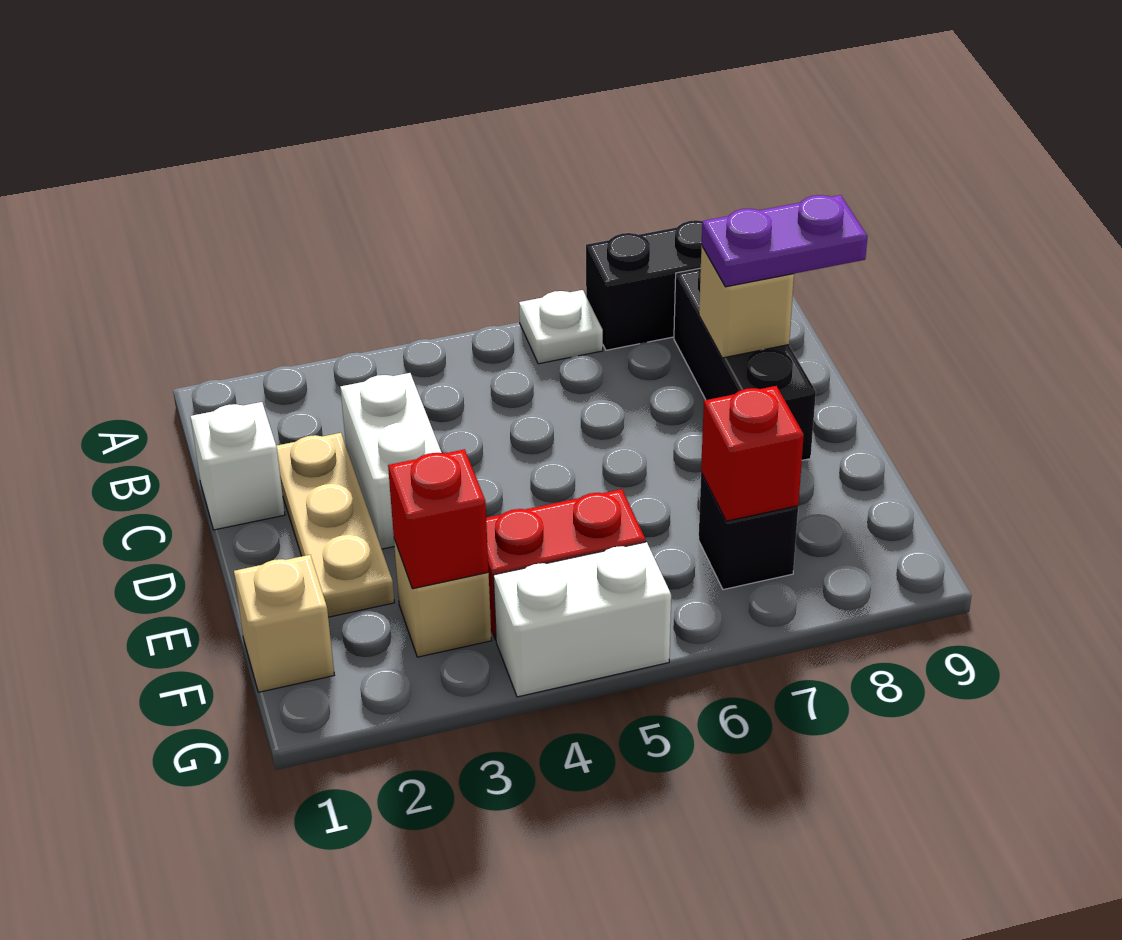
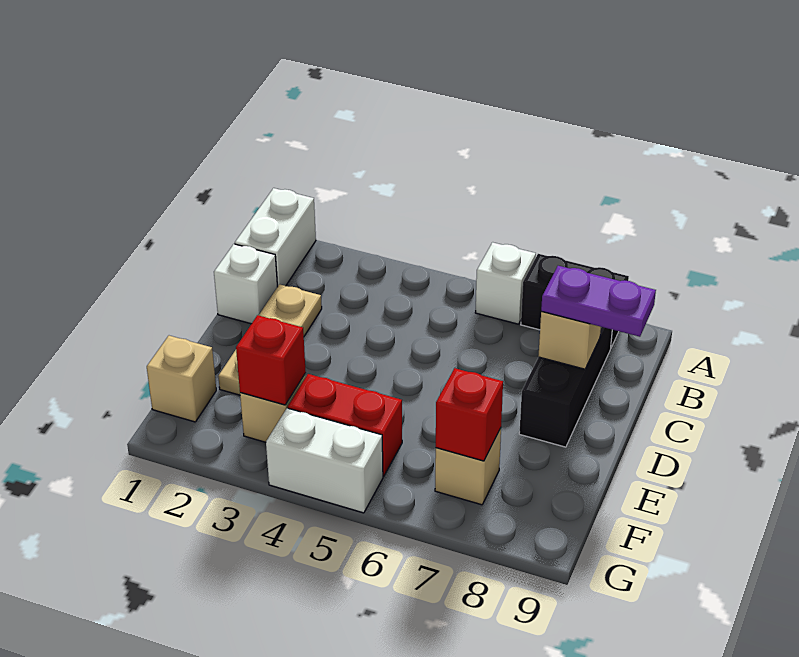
white 1x1 plate [519,290,603,364] -> white 1x1 brick [475,242,536,324]
white 1x2 brick [340,373,442,549] -> white 1x2 brick moved to [235,188,316,287]
black 1x1 brick [699,473,798,590] -> tan 1x1 brick [435,428,501,505]

